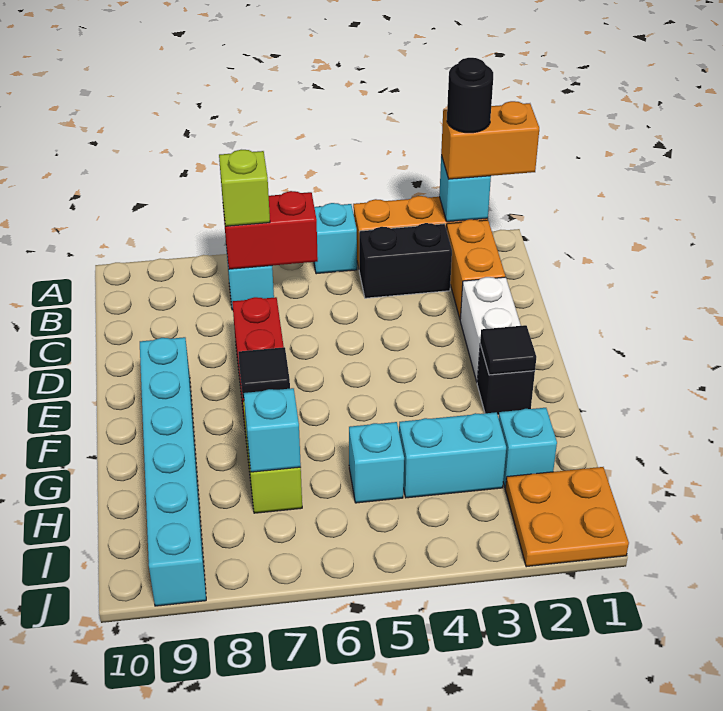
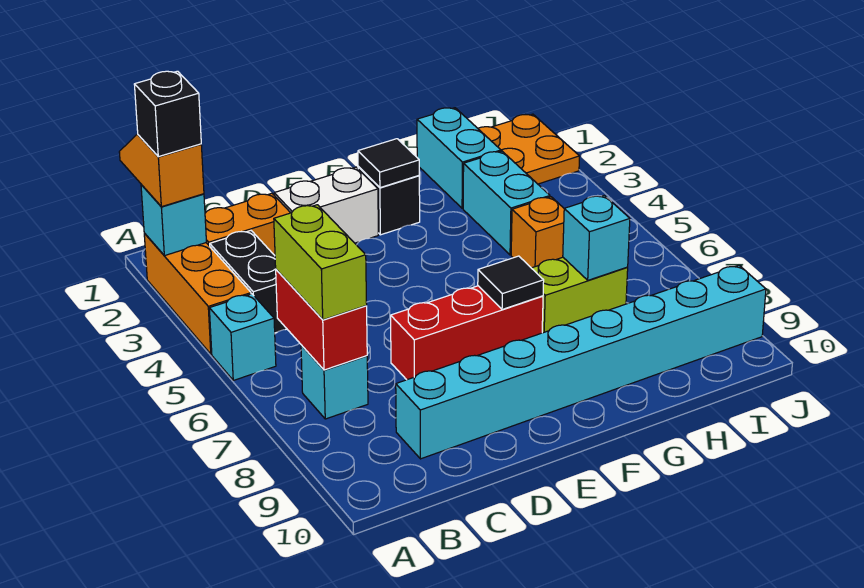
orange 1x2 brick [441,101,539,179] -> orange 1x2 slope [119,134,204,207]
black 1x1 round brick [447,58,493,133] -> black 1x1 brick [134,71,201,157]
lime 1x1 brick [219,150,270,226] -> lime 1x2 brick [274,205,367,320]
cyan 1x6 brick [140,337,206,606] -> cyan 1x8 brick [396,265,766,459]
cyan 1x1 brick [499,408,557,488] -> cyan 1x2 brick [417,108,501,208]
cyan 1x1 brick [349,422,404,503] -> orange 1x1 brick [511,197,564,268]

